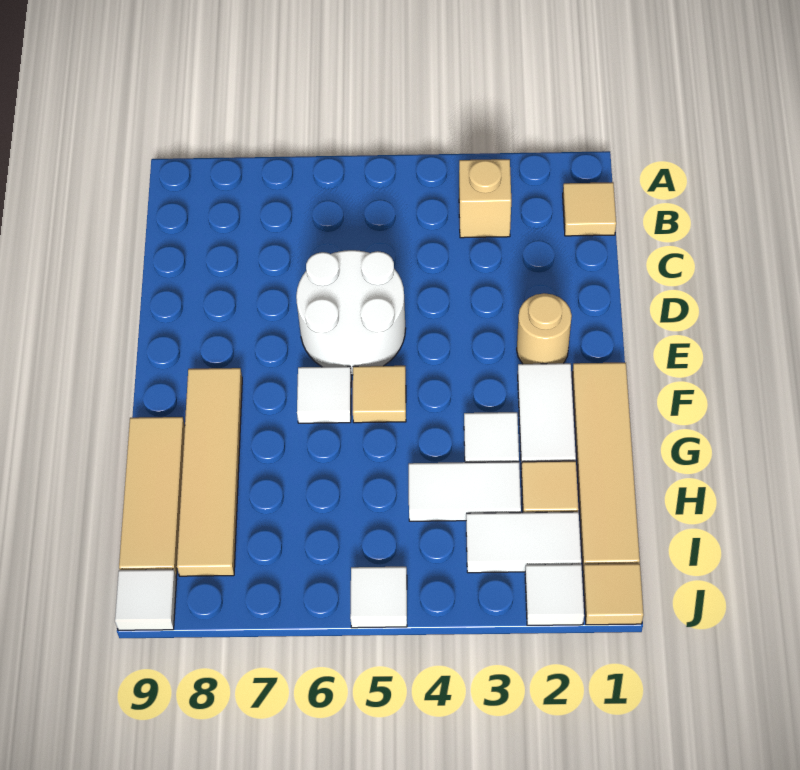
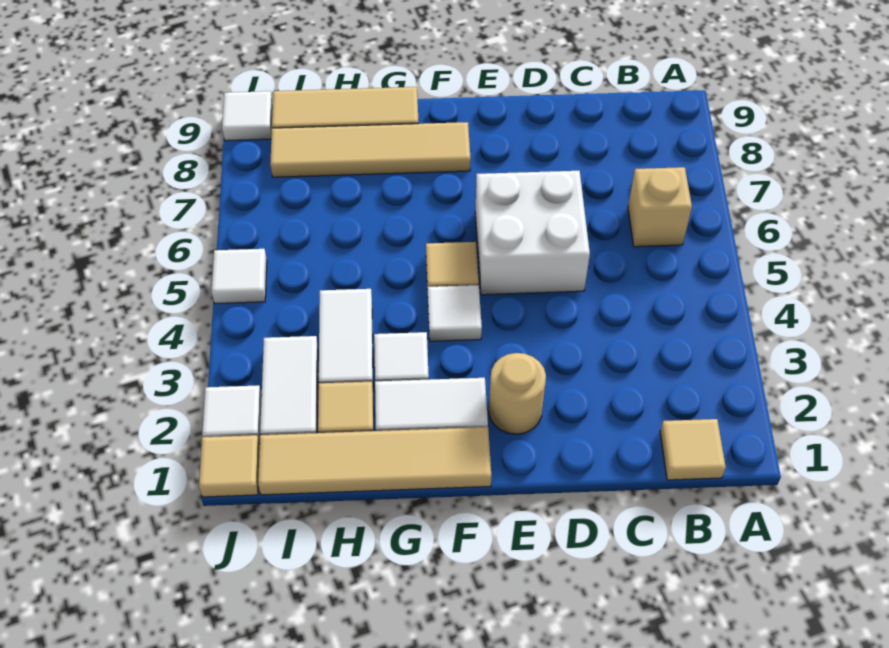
tan 1x1 brick [459,159,511,238] -> tan 1x1 brick moved to [628,167,692,247]
white 2x2 round brick [296,250,406,375] -> white 2x2 brick [475,171,590,295]
white 1x1 tile [297,366,351,423] -> white 1x1 tile moved to [428,285,482,341]

